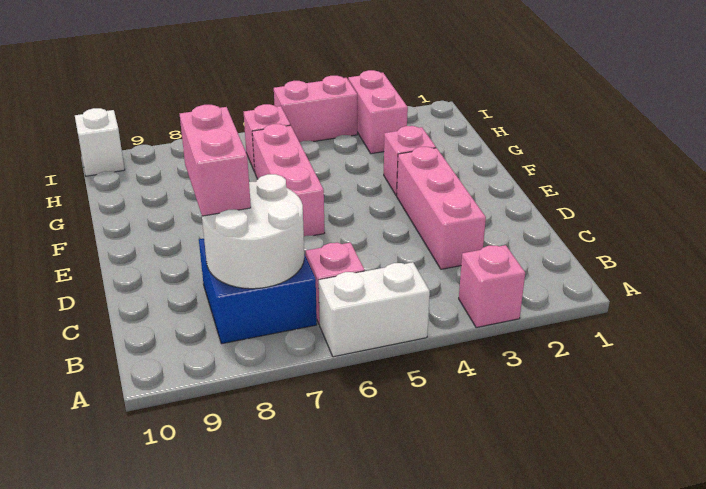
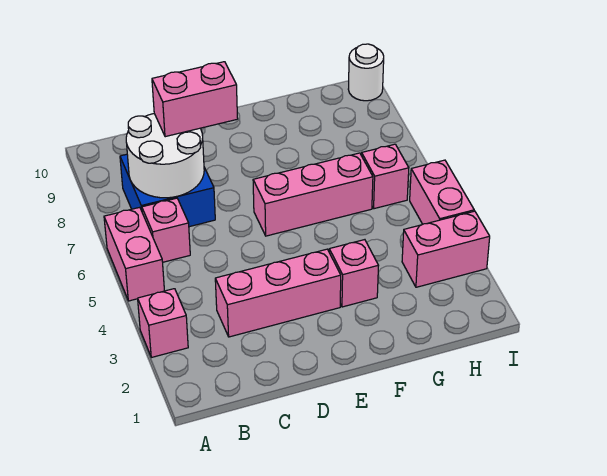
white 1x2 brick [319,262,430,357] -> pink 1x2 brick [104,207,164,301]
white 1x1 brick [75,108,125,176] -> white 1x1 round brick [348,44,384,101]

